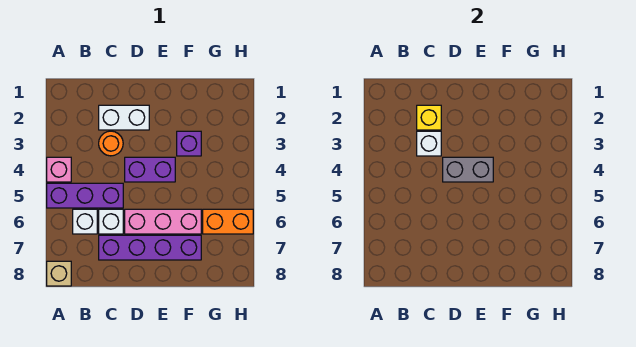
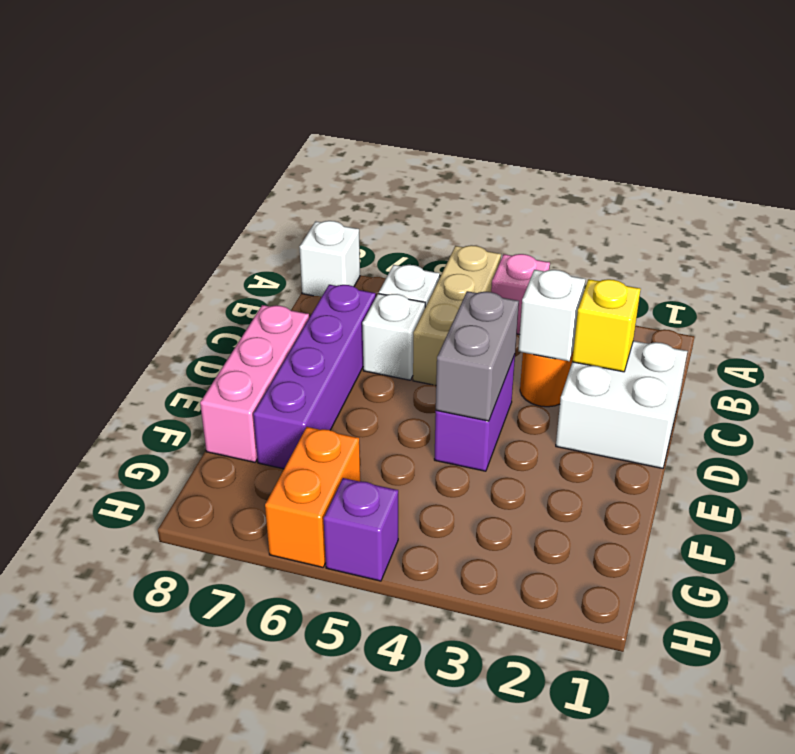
purple 1x3 brick [47,183,123,208] -> tan 1x3 brick [413,245,501,385]
tan 1x1 brick [47,261,71,286] -> white 1x1 brick [299,221,360,297]
white 1x2 brick [99,105,149,130] -> white 2x2 brick [556,341,687,468]
pink 1x3 brick [125,209,201,234] -> pink 1x3 brick moved to [200,305,309,462]
purple 1x1 brick [177,131,201,156] -> purple 1x1 brick moved to [324,478,398,581]

